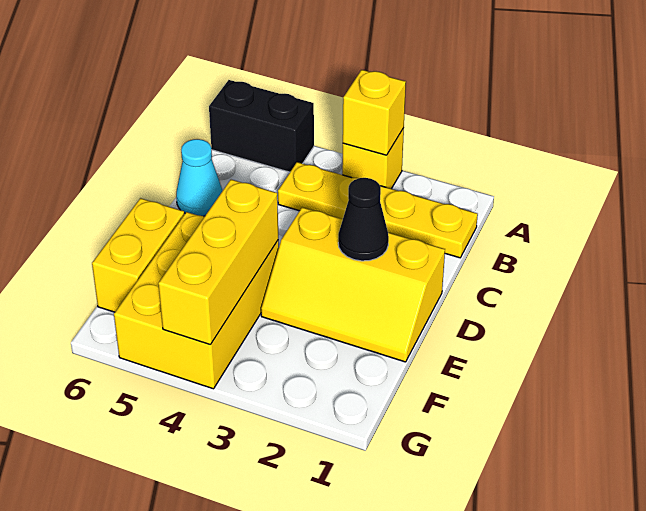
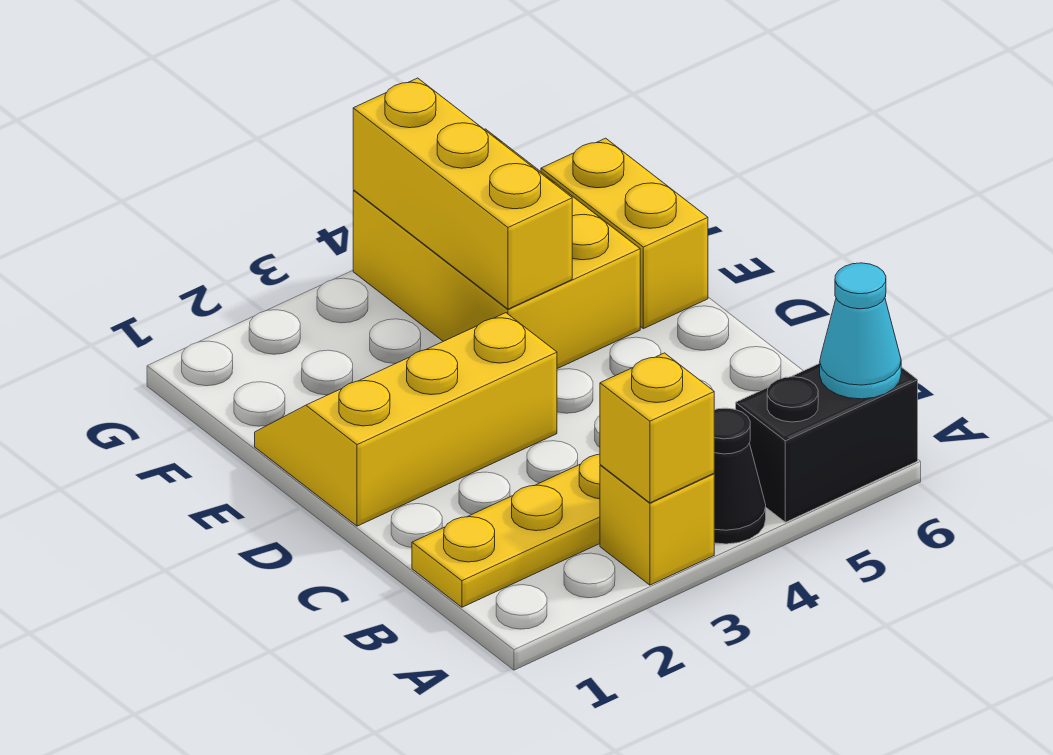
cyan 1x1 cone [176,139,222,216] -> cyan 1x1 cone moved to [820,263,901,399]
black 1x1 cone [338,178,389,261] -> black 1x1 cone moved to [714,408,766,544]

